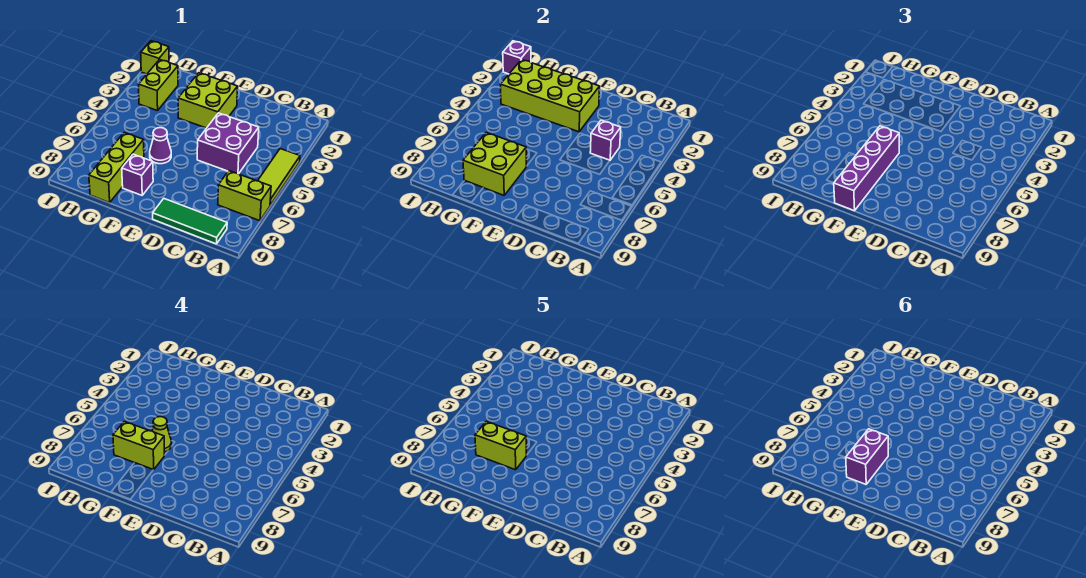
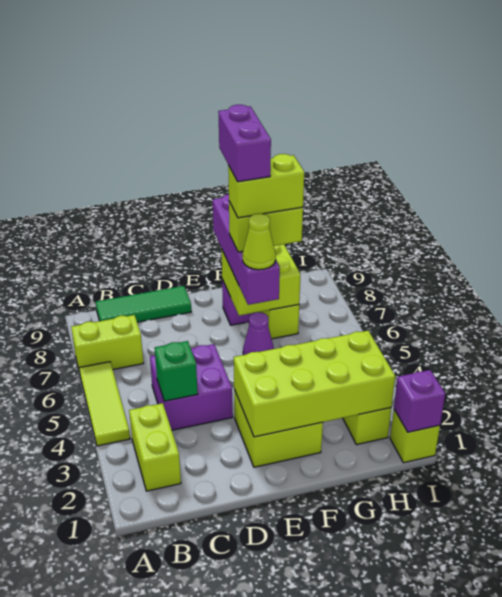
none -> lime 1x2 brick [129,403,181,491]
purple 1x1 brick [590,120,621,160] -> green 1x1 brick [155,341,198,401]

